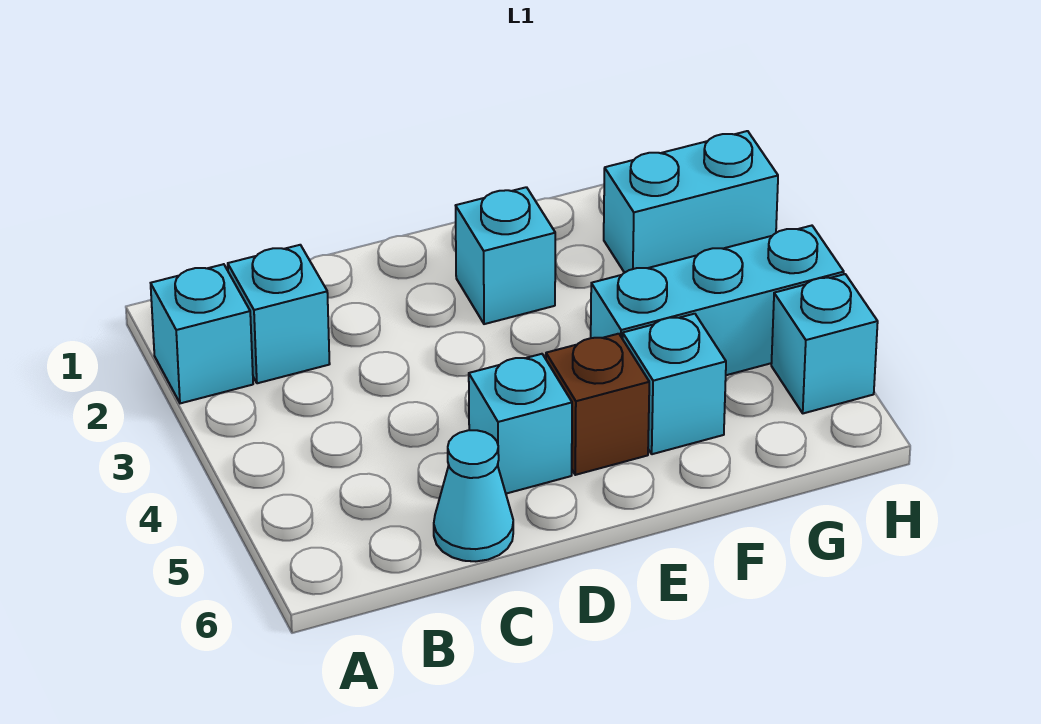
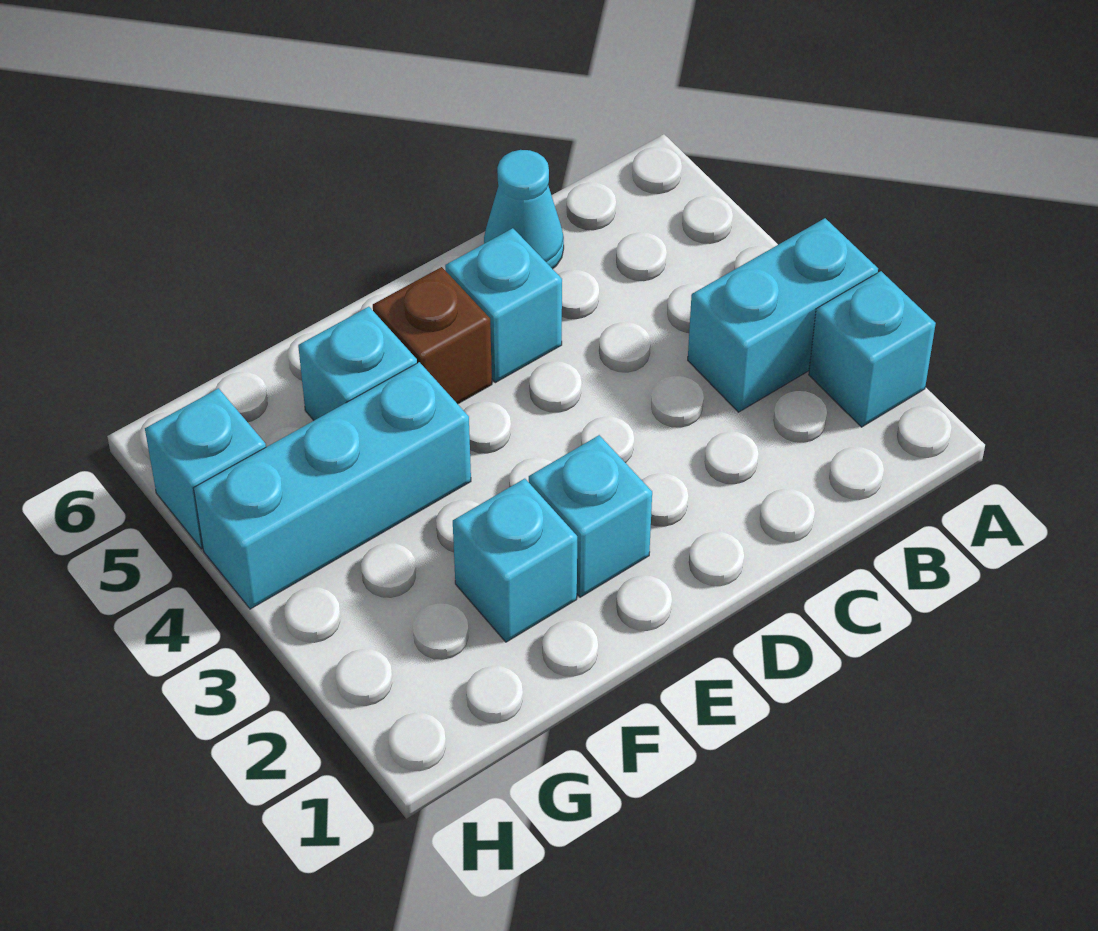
cyan 1x1 brick [228,245,330,383] -> cyan 1x1 brick moved to [453,479,577,642]
cyan 1x2 brick [604,131,778,273] -> cyan 1x2 brick moved to [688,218,878,412]

